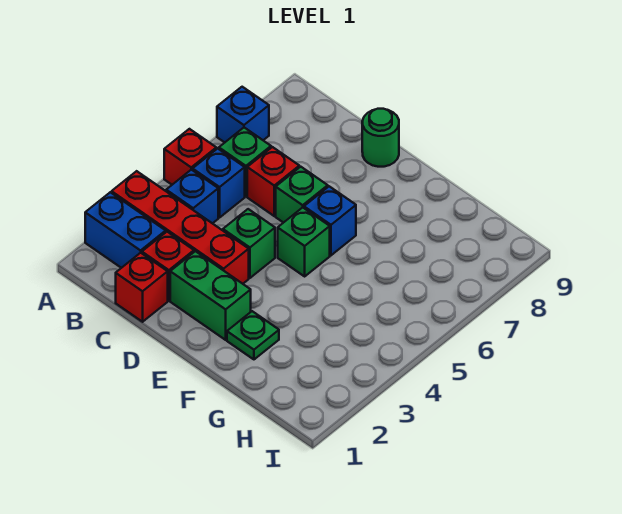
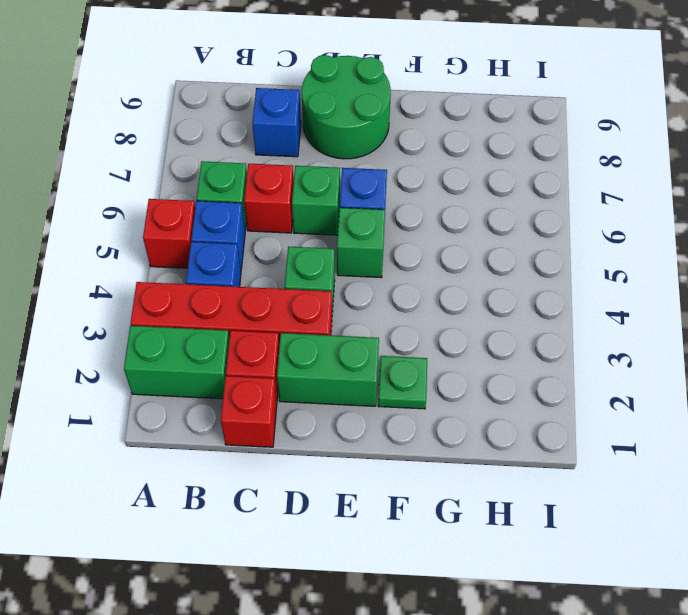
blue 1x2 brick [85,192,166,268] -> green 1x2 brick [124,326,229,399]
blue 1x1 brick [217,87,269,142] -> blue 1x1 brick moved to [252,88,301,157]
green 1x1 round brick [362,109,399,167] -> green 2x2 round brick [302,55,391,159]

